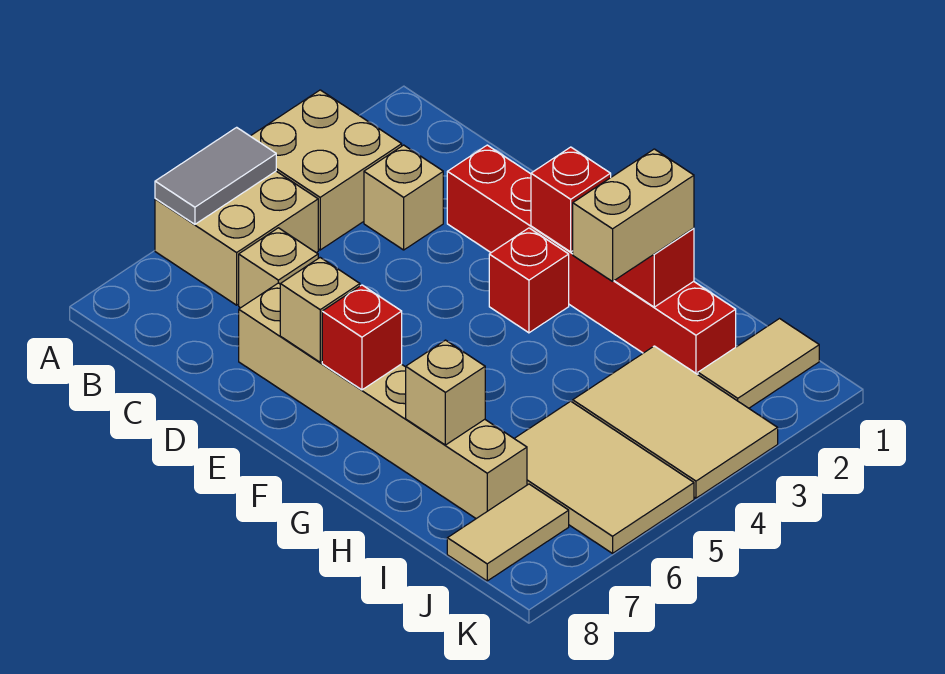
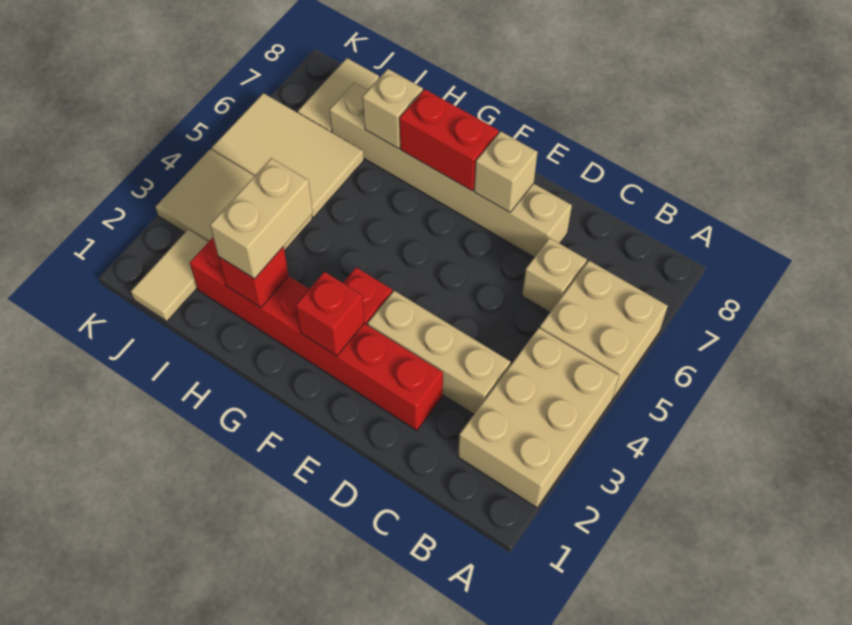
tan 2x2 brick [251,90,402,250] -> tan 2x3 brick [458,328,619,507]
grey 1x2 tile [155,127,276,224] -> none
tan 1x1 brick [364,145,443,250] -> tan 1x3 brick [368,291,511,414]
red 1x1 brick [322,285,402,390] -> red 1x2 brick [400,89,499,191]

